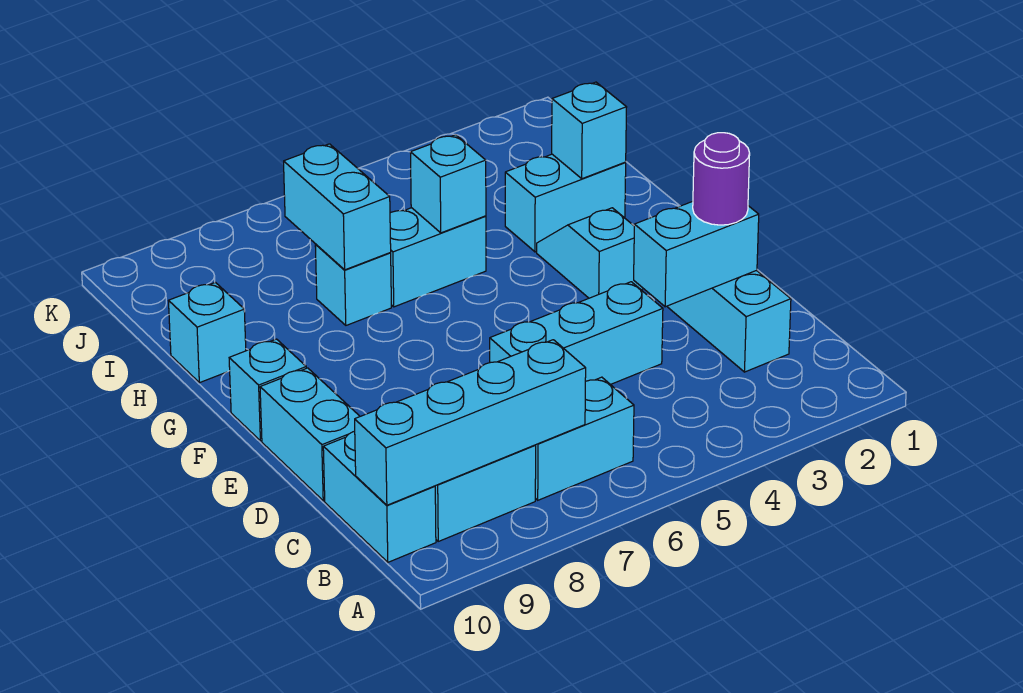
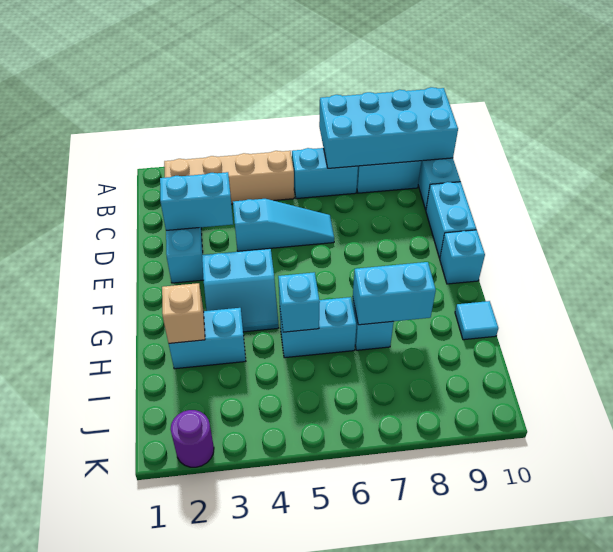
none -> tan 1x4 brick [164,151,294,204]
cyan 1x4 brick [355,340,586,505] -> cyan 2x4 brick [319,87,458,168]
purple 1x1 round brick [693,133,750,225] -> purple 1x1 round brick moved to [171,410,214,467]
cyan 1x3 brick [490,282,663,385] -> cyan 1x3 slope [233,199,334,251]
cyan 1x2 slope [537,208,643,298] -> cyan 2x2 slope [202,249,279,332]
cyan 1x1 brick [552,82,627,179] -> tan 1x1 brick [162,283,205,343]
cyan 1x2 brick [284,144,391,270] -> cyan 1x2 brick turned to [353,262,436,325]
cyan 1x1 brick [169,283,246,383] -> cyan 1x1 tile [455,301,498,340]

